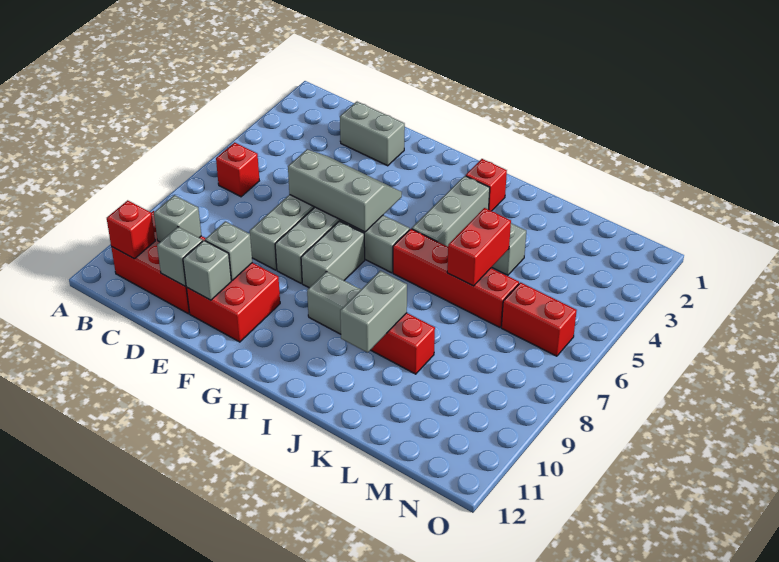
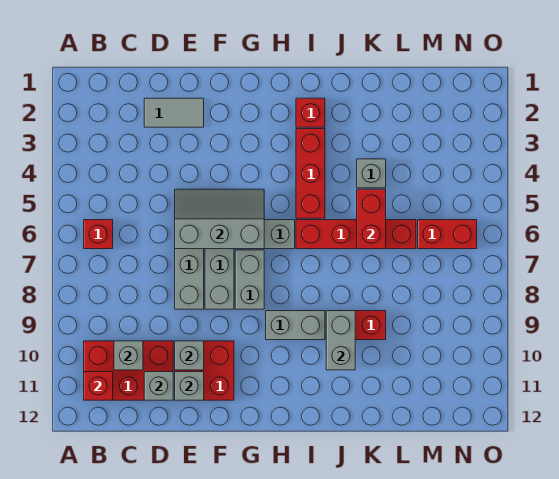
grey 1x2 brick [340,102,405,166] -> grey 1x2 tile [144,98,204,127]
grey 1x3 brick [412,176,490,246] -> red 1x3 brick [296,129,325,218]

